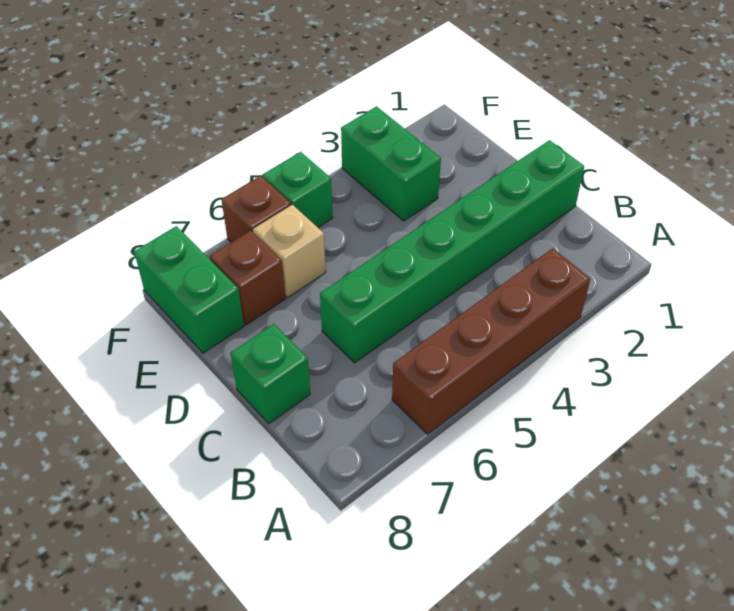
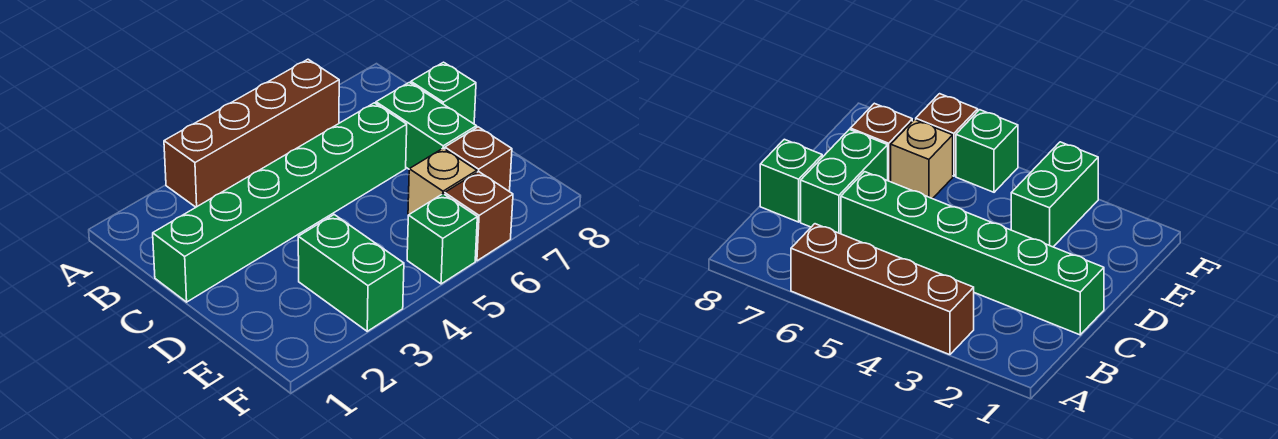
green 1x2 brick [134,226,244,353] -> green 1x2 brick moved to [376,82,477,169]

